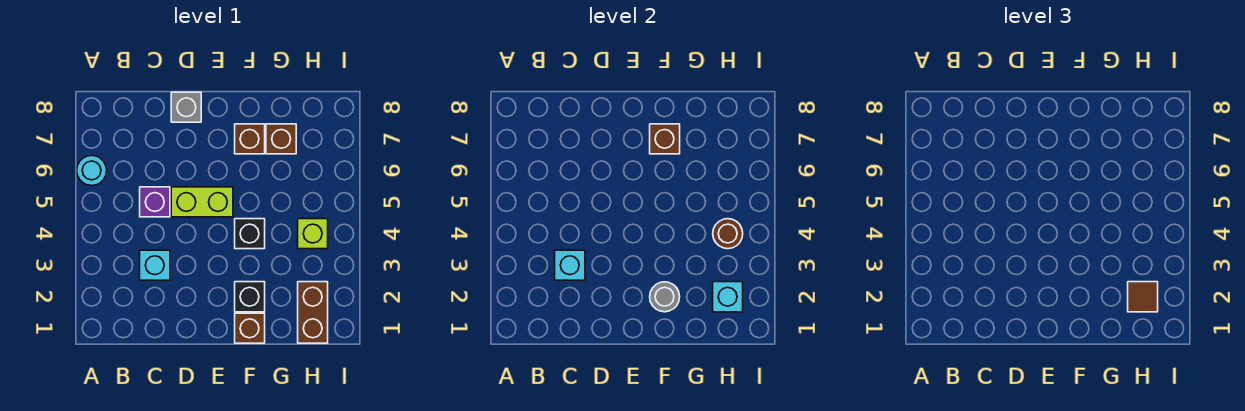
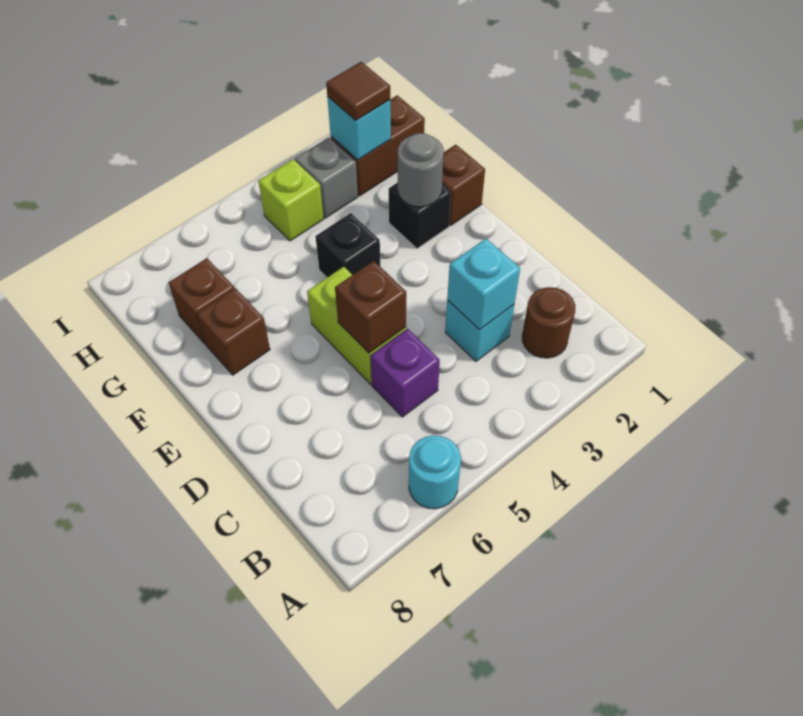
grey 1x1 brick [171,92,201,122] -> grey 1x1 brick moved to [295,137,358,218]
brown 1x1 brick [650,124,680,154] -> brown 1x1 brick moved to [335,261,406,353]
brown 1x1 round brick [713,219,743,249] -> brown 1x1 round brick moved to [522,287,575,358]

